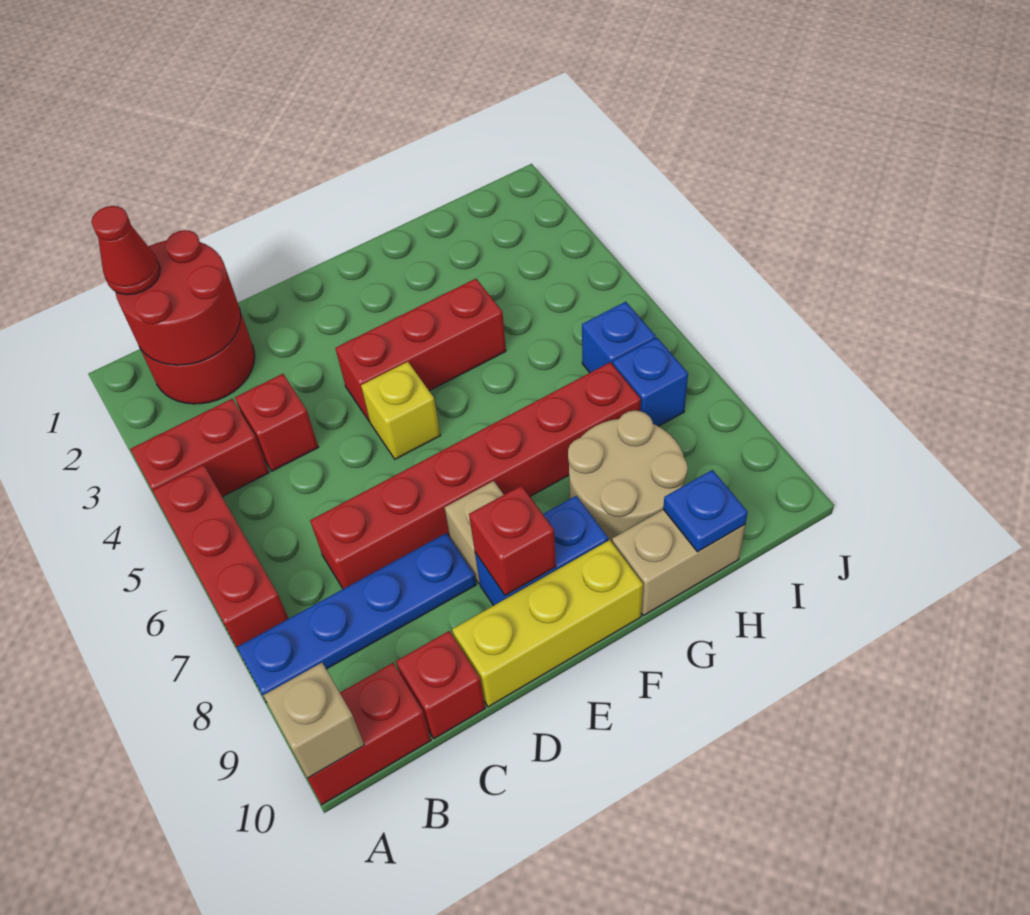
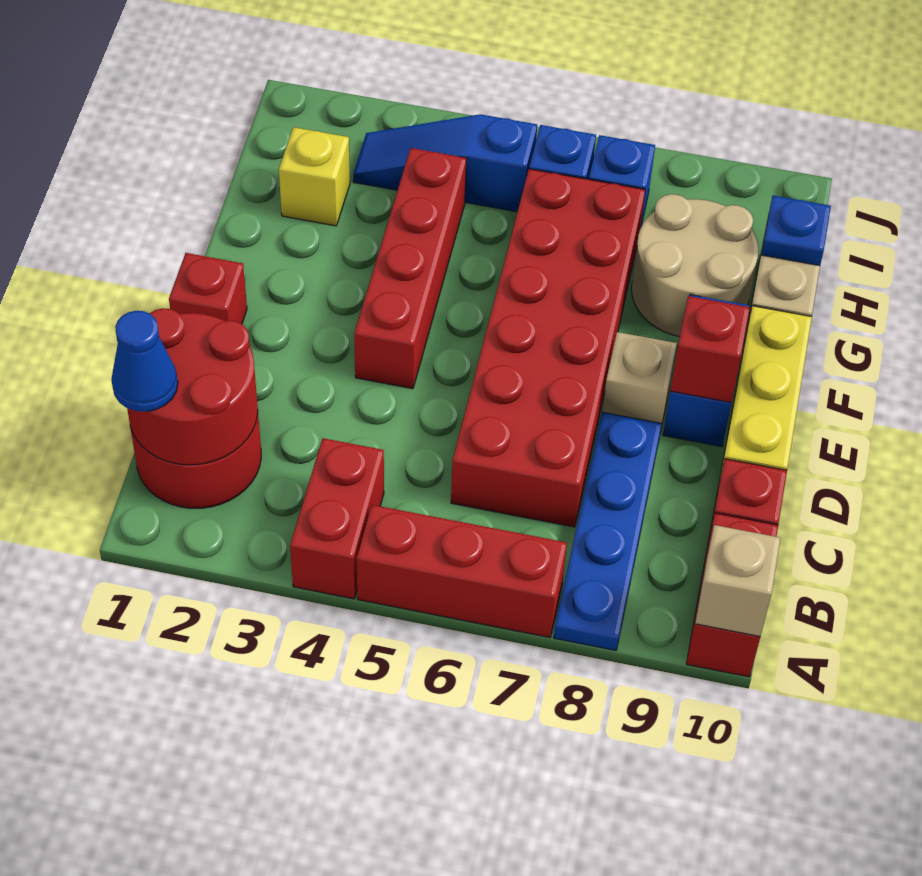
red 1x1 cone [92,206,160,295] -> blue 1x1 cone [111,311,178,412]
red 1x1 brick [235,374,318,471] -> red 1x1 brick moved to [169,253,247,324]
red 1x6 brick [310,362,641,589] -> red 2x6 brick [451,169,645,527]
red 1x3 brick [336,279,506,421] -> red 1x4 brick [354,148,466,389]
yellow 1x1 brick [361,362,440,459] -> yellow 1x1 brick moved to [279,127,350,226]
none -> blue 1x3 slope [353,114,537,212]

